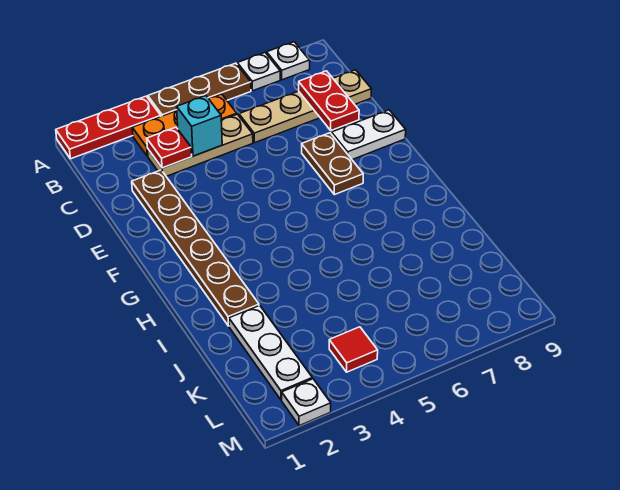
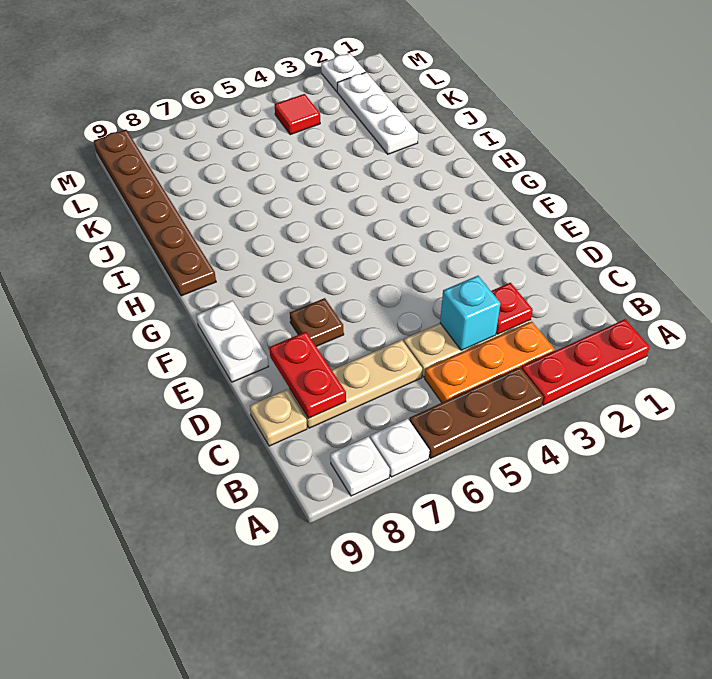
brown 1x6 plate [132,170,259,326] -> brown 1x6 plate moved to [94,130,216,296]
brown 1x2 plate [302,133,363,195] -> brown 1x1 plate [290,298,344,346]
white 1x2 plate [332,110,406,160] -> white 1x2 plate turned to [196,301,269,382]

